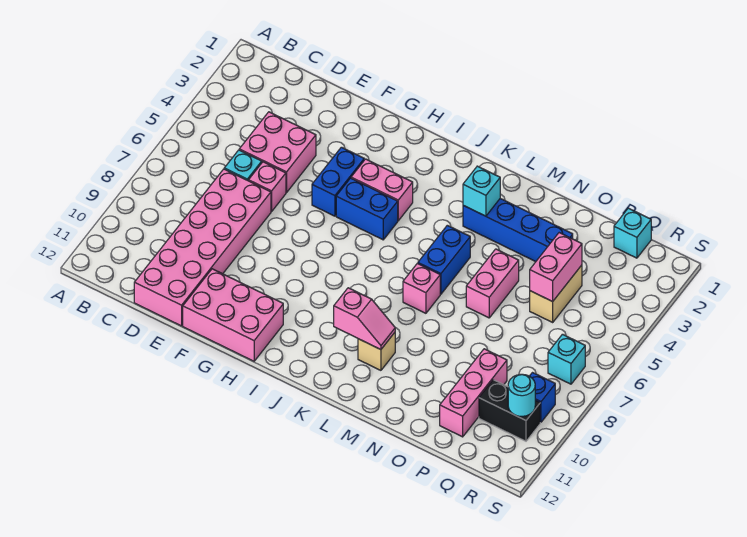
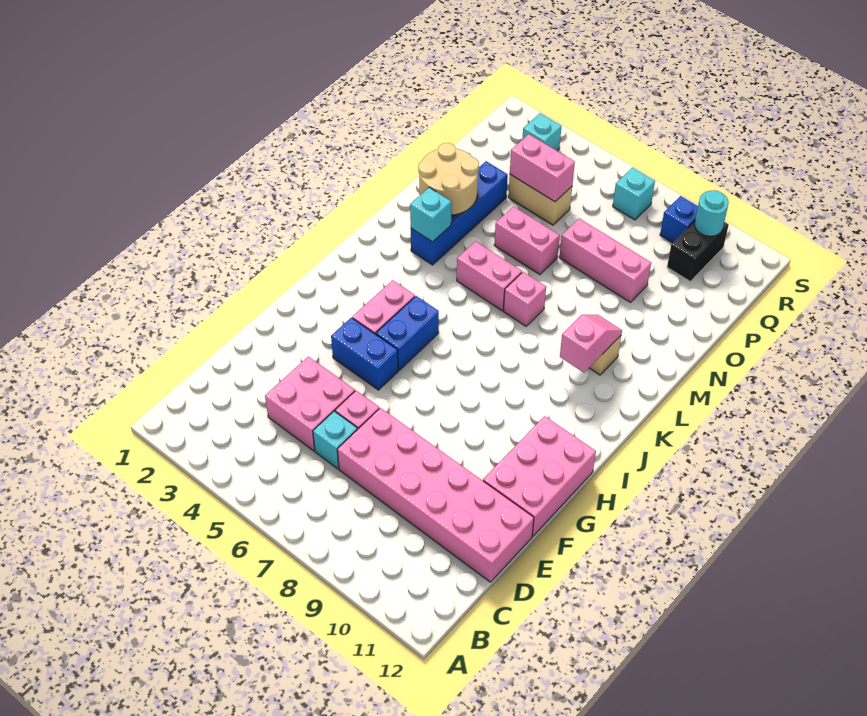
blue 1x2 brick [418,225,470,294] -> pink 1x2 brick [457,241,522,311]
none -> tan 2x2 round brick [418,143,479,215]
pink 1x3 brick [440,349,507,437] -> pink 1x3 brick moved to [559,218,651,302]
cyan 1x1 brick [614,208,651,258] -> cyan 1x1 brick moved to [522,113,561,151]

